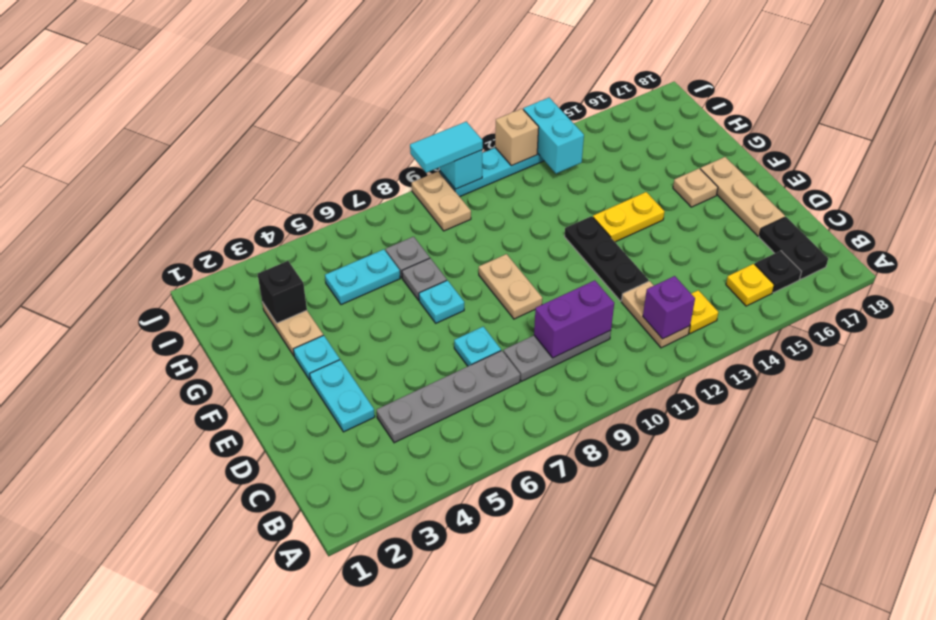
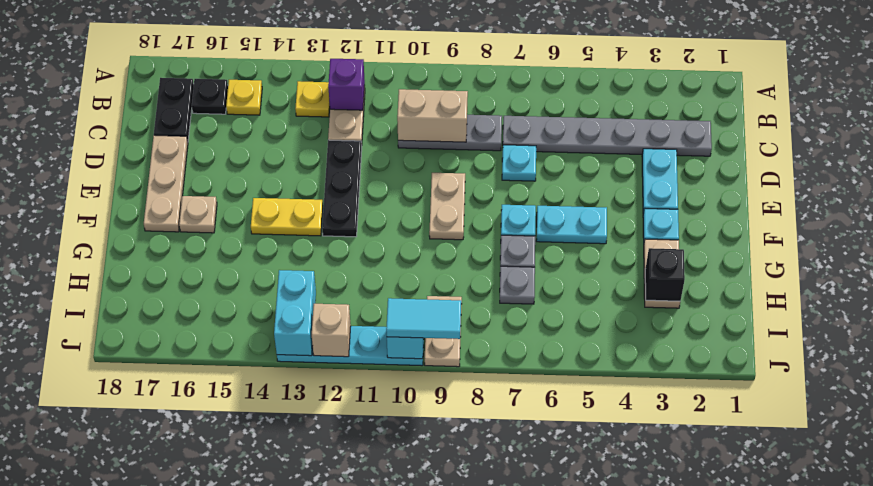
grey 1x4 plate [377,351,520,443] -> grey 1x6 plate [503,116,712,156]
purple 1x2 brick [534,280,614,358] -> tan 1x2 brick [397,89,468,142]
cyan 1x2 plate [325,249,400,305] -> cyan 1x2 plate moved to [536,206,607,244]

